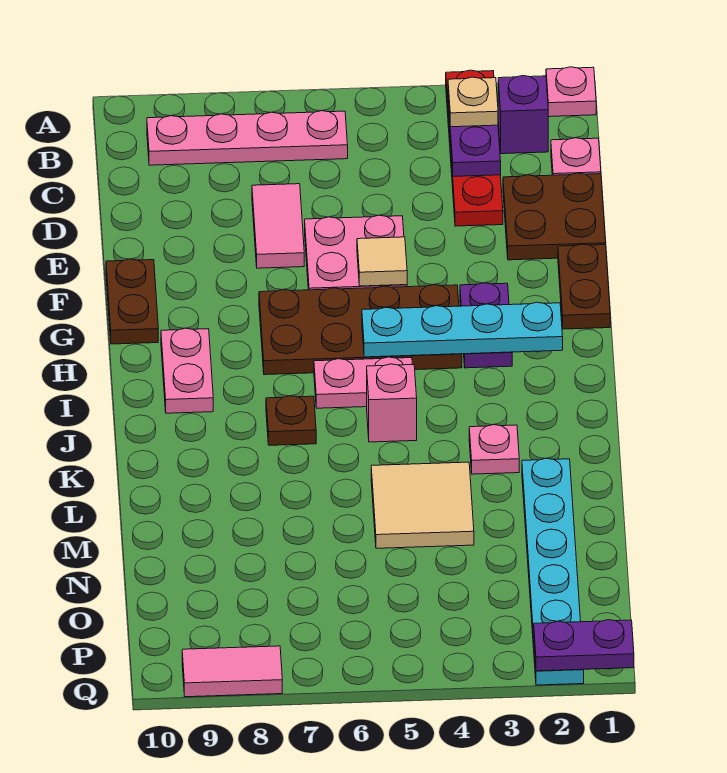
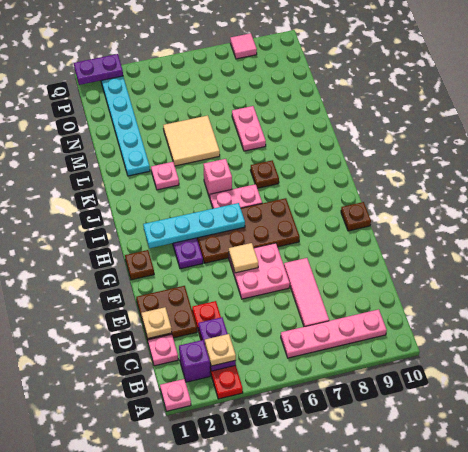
none -> tan 1x1 plate [142,307,172,338]
pink 1x2 tile [252,184,304,268] -> pink 1x3 tile [284,258,329,327]
brown 1x2 plate [558,244,610,329] -> brown 1x1 plate [125,250,154,280]
brown 1x2 plate [106,259,158,344] -> brown 1x1 plate [341,202,371,231]
pink 1x2 plate [161,328,213,413] -> pink 1x2 plate moved to [232,106,266,151]
pink 1x2 tile [182,646,282,697] -> pink 1x1 tile [230,33,257,59]

